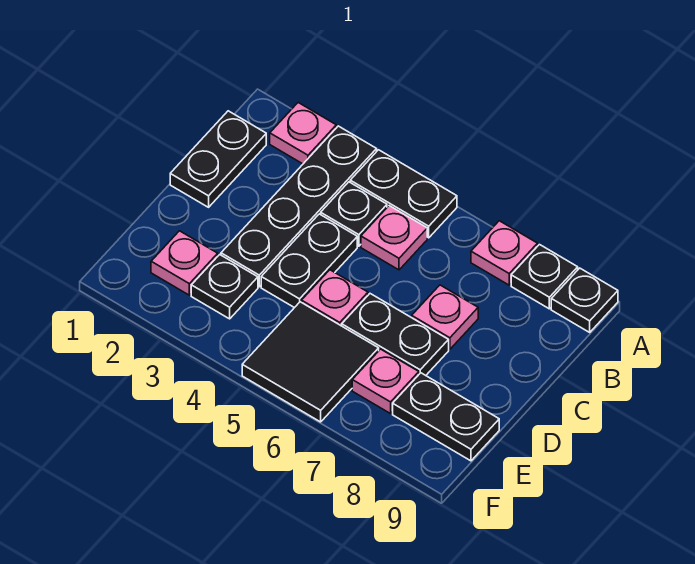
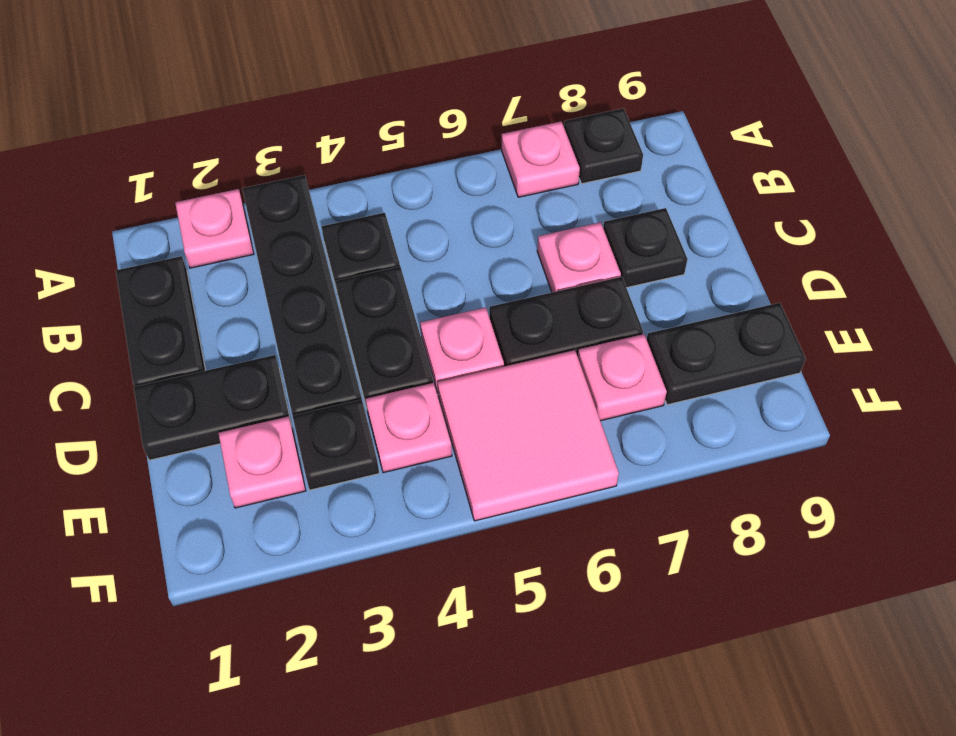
black 1x2 plate [350,150,457,238] -> black 1x2 plate moved to [134,355,291,460]
black 1x1 plate [551,268,618,332] -> black 1x1 plate moved to [603,208,688,288]
pink 1x1 plate [361,206,427,270] -> pink 1x1 plate moved to [365,383,452,473]
black 2x2 tile [242,302,379,422] -> pink 2x2 tile [437,350,619,521]

